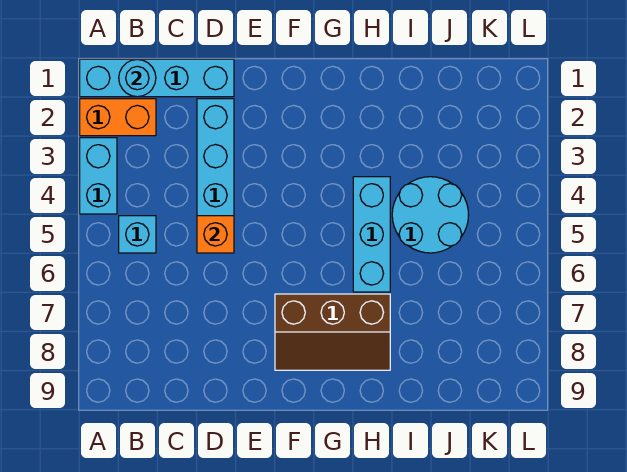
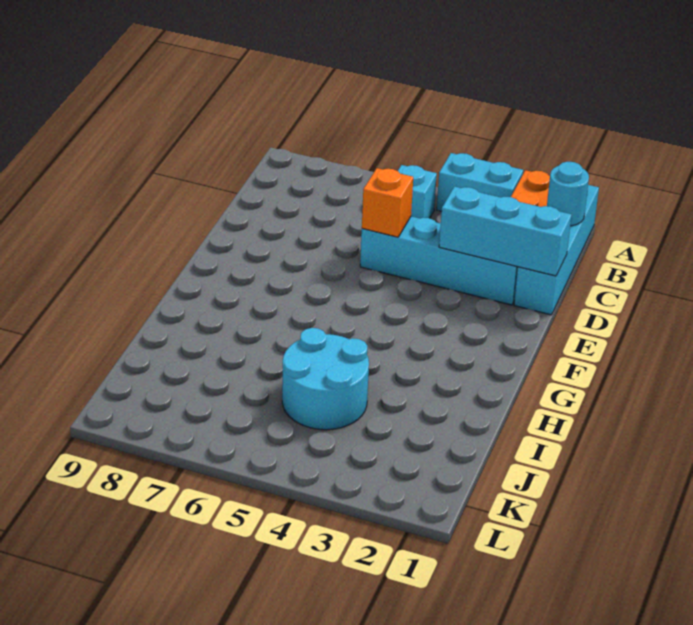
brown 2x3 slope [275,294,390,370] -> none
cyan 1x3 brick [353,177,390,292] -> cyan 1x3 brick moved to [439,187,572,276]

